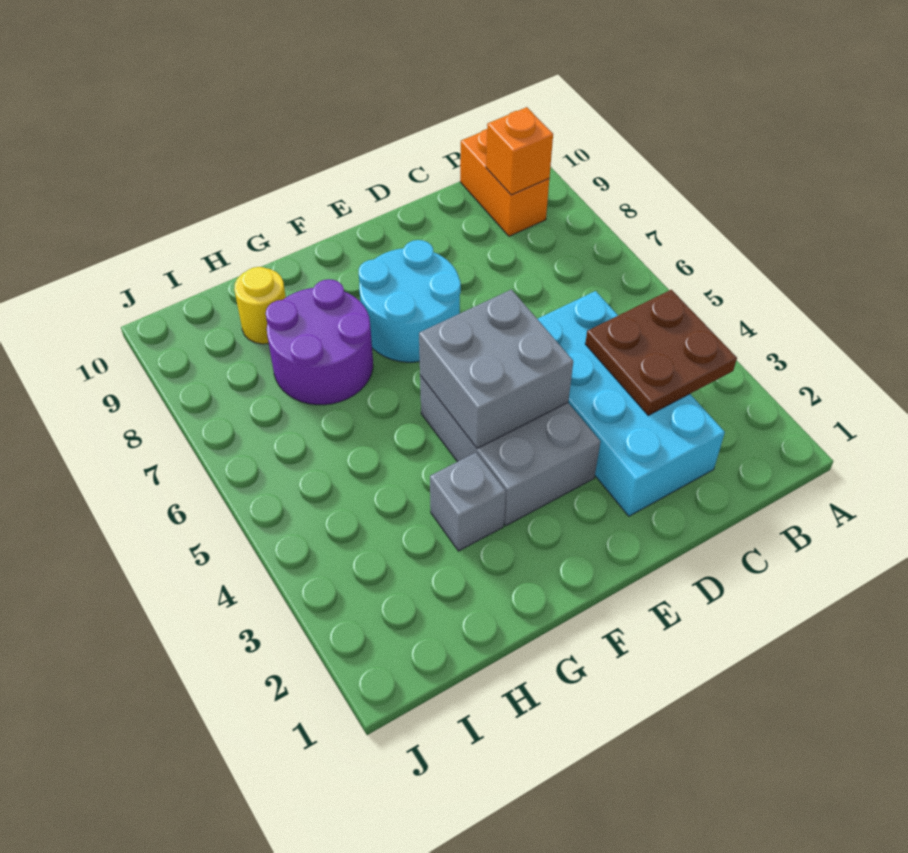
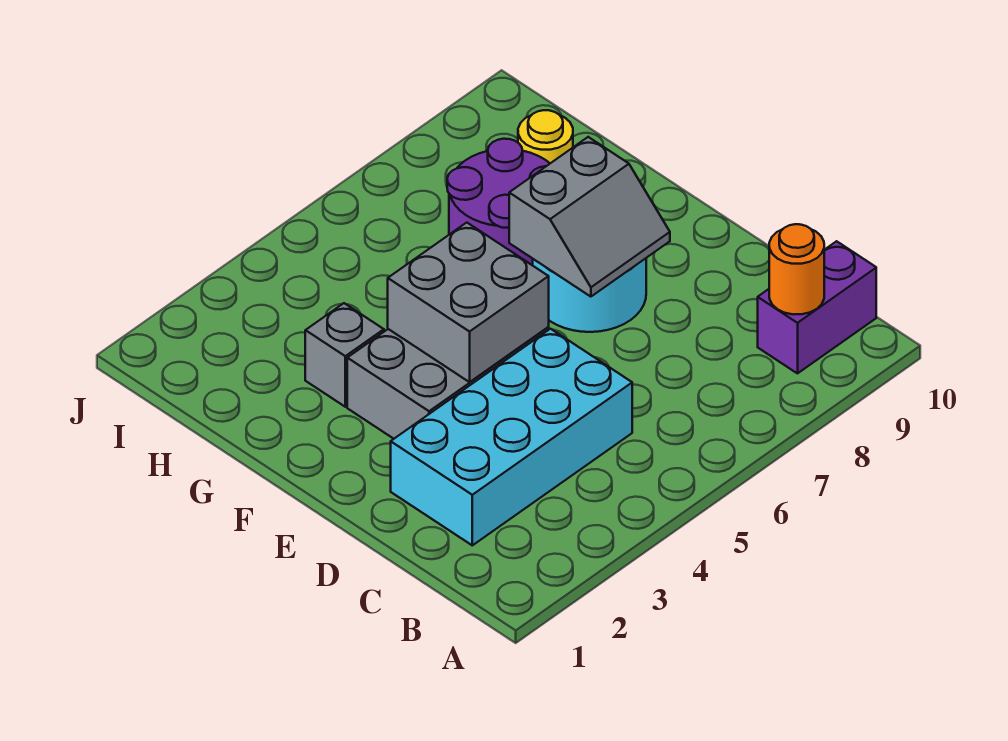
brown 2x2 plate [585,290,737,415] -> none
orange 1x2 brick [460,129,549,236] -> purple 1x2 brick [758,241,876,373]
orange 1x1 brick [486,107,553,195] -> orange 1x1 round brick [769,224,824,314]
none -> grey 2x2 slope [509,137,670,297]

